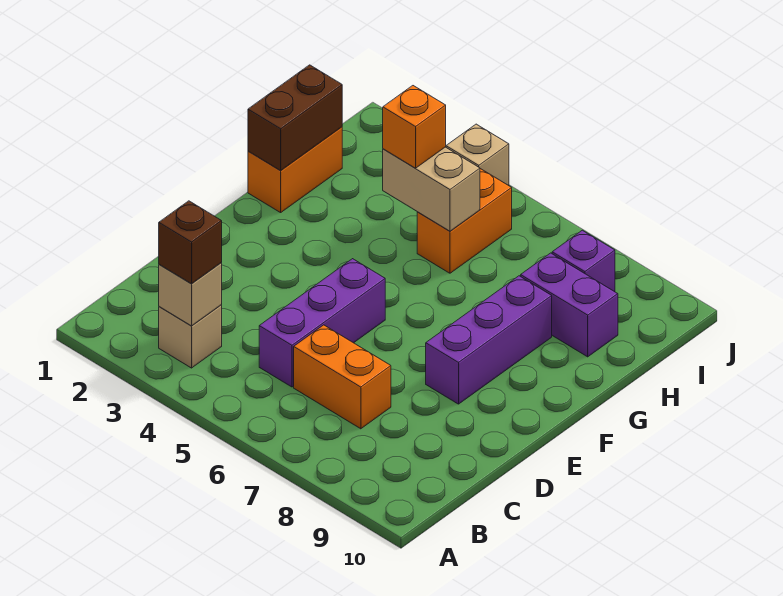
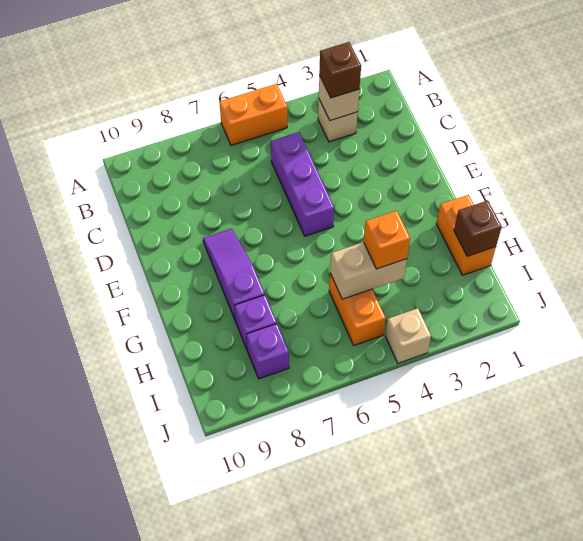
orange 1x2 brick [294,325,391,429] -> orange 1x2 brick moved to [219,84,287,145]
purple 1x3 brick [426,276,552,404] -> purple 1x3 slope [203,229,265,321]
brown 1x2 brick [248,65,342,171] -> brown 1x1 brick [454,200,502,256]
purple 1x2 brick [521,253,618,357] -> purple 1x1 brick [235,295,277,349]

